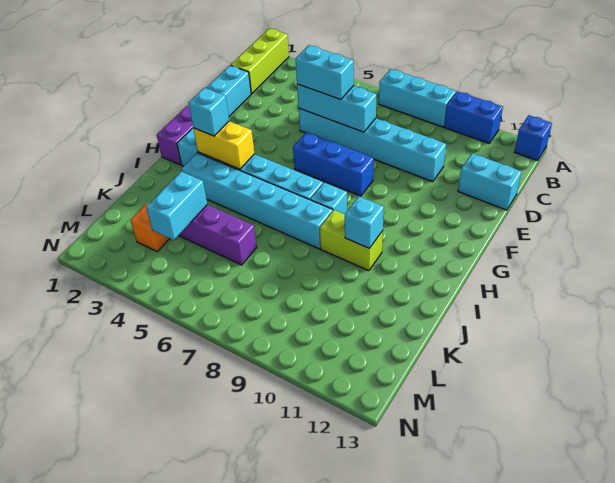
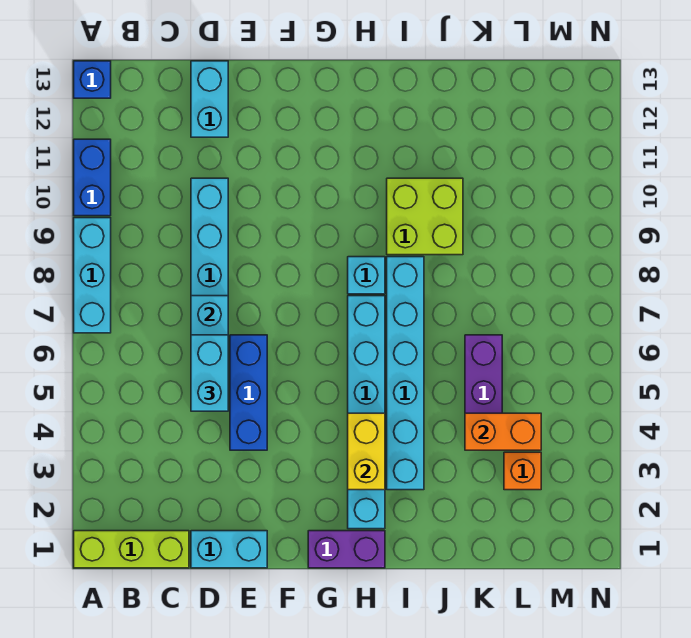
blue 1x3 brick [293,132,374,196] -> blue 1x3 brick moved to [230,335,267,450]
cyan 1x1 brick [189,88,229,136] -> none
lime 1x2 brick [320,210,383,271] -> lime 2x2 brick [387,178,463,255]
cyan 1x1 brick [345,196,384,248] -> none
cyan 1x2 brick [146,172,207,240] -> orange 1x2 brick [465,413,541,450]

